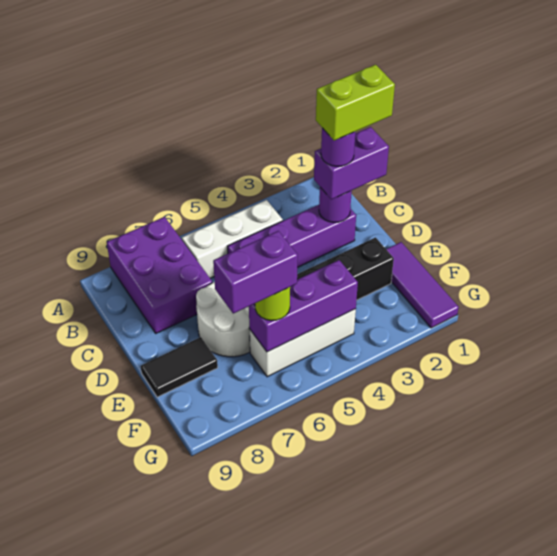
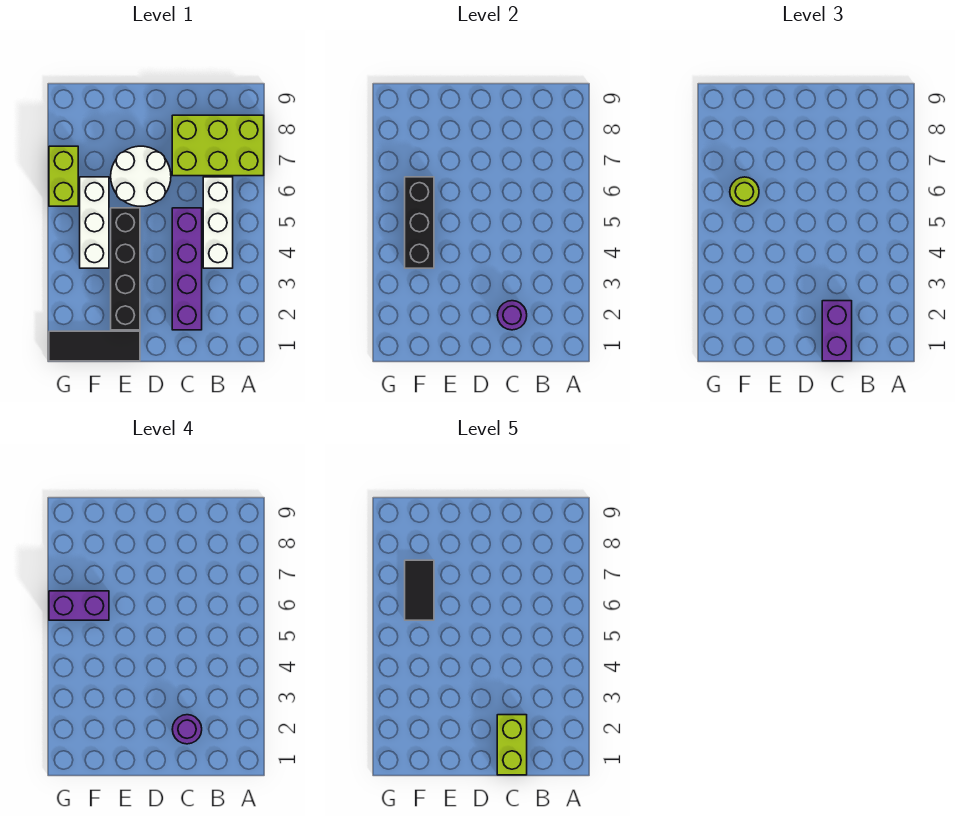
purple 2x3 brick [107,217,212,333] -> lime 2x3 brick [172,115,264,176]
purple 1x3 tile [386,242,459,328] -> black 1x3 tile [49,331,140,361]
black 1x2 tile [141,337,218,397] -> black 1x2 tile moved to [405,560,434,620]
purple 1x3 brick [249,260,358,352] -> black 1x3 brick [405,177,434,268]
purple 1x2 brick [213,231,298,314] -> purple 1x2 brick turned to [49,591,109,620]
none -> lime 1x2 brick [49,146,78,206]

